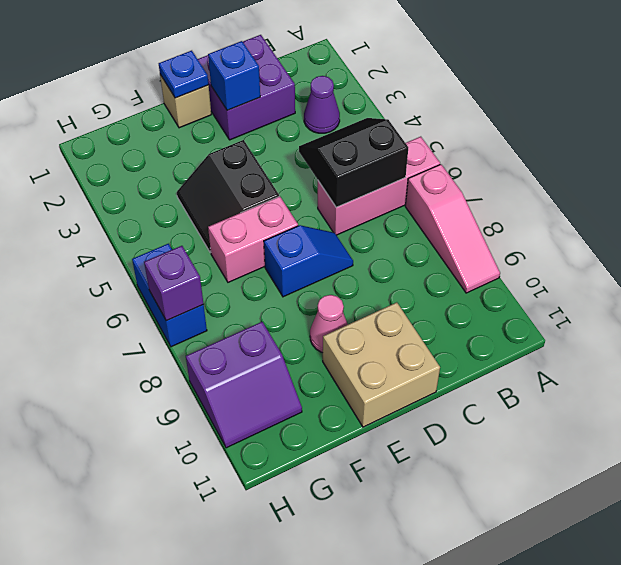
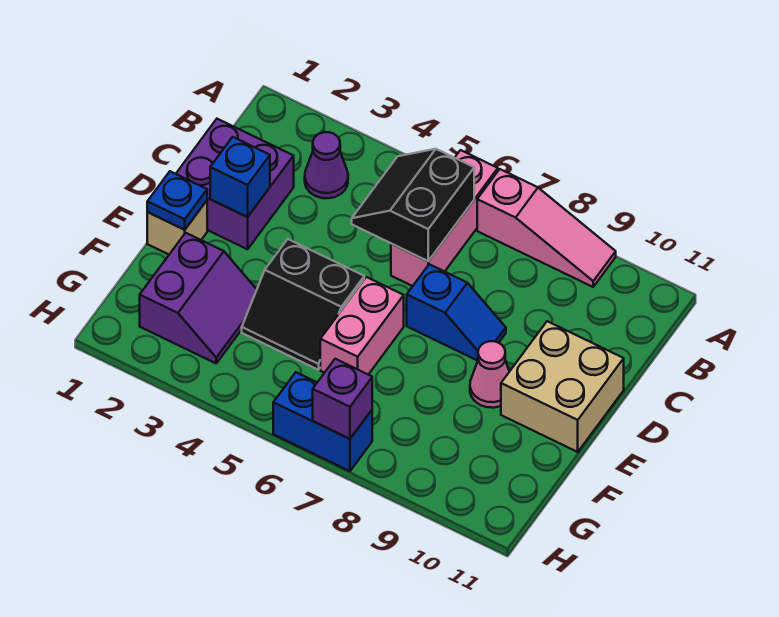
blue 1x2 slope [264,225,353,297] -> blue 1x2 slope turned to [407,264,506,361]
purple 2x2 slope [186,322,302,448] -> purple 2x2 slope moved to [140,233,257,363]

